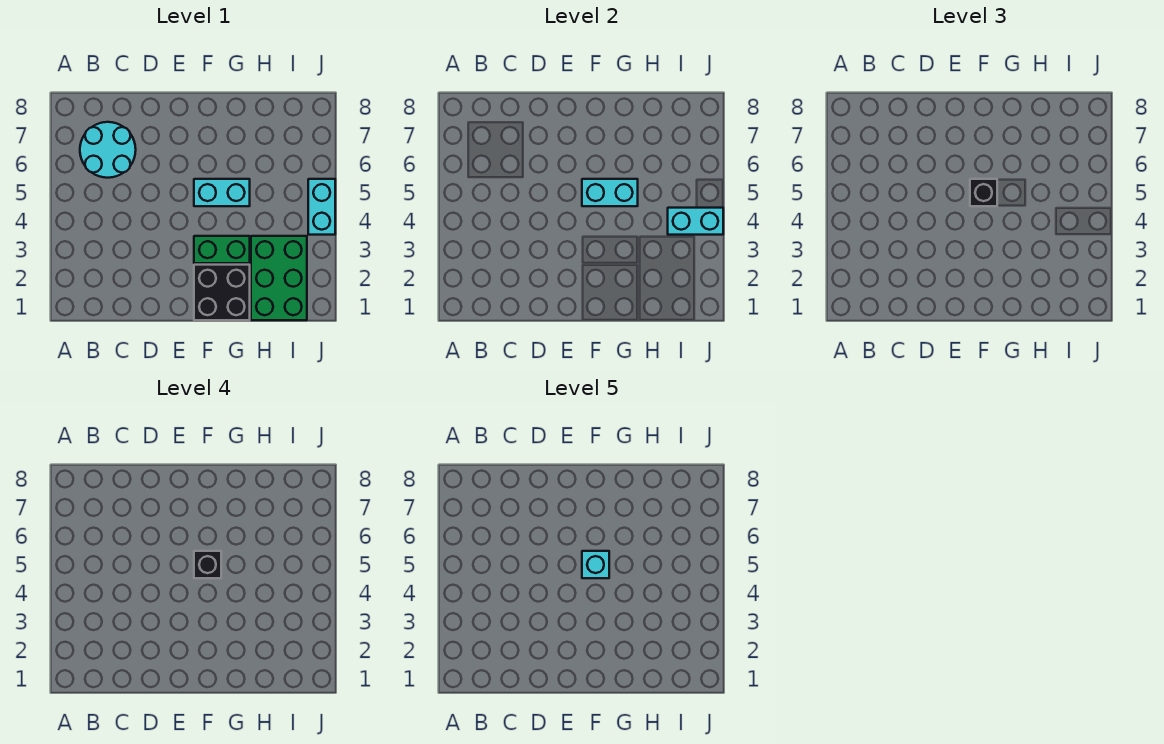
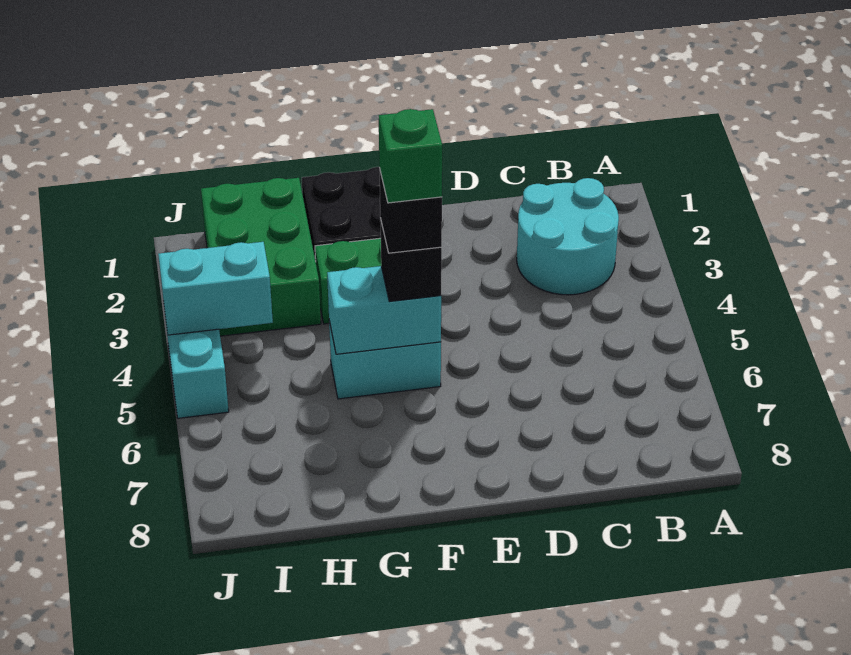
cyan 2x2 round brick [80,122,136,178] -> cyan 2x2 round brick moved to [517,178,619,295]
cyan 1x1 brick [582,551,609,578] -> green 1x1 brick [379,109,442,203]

